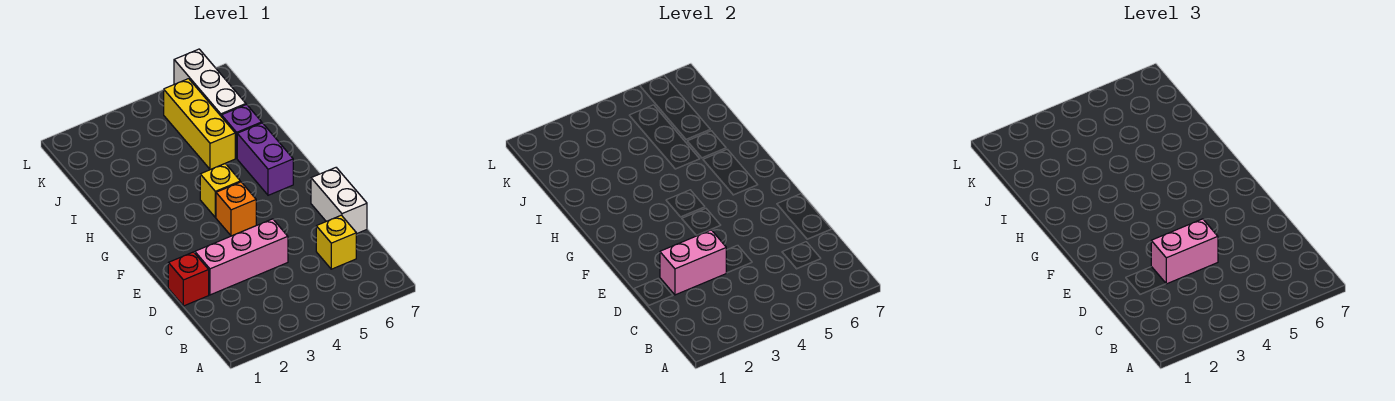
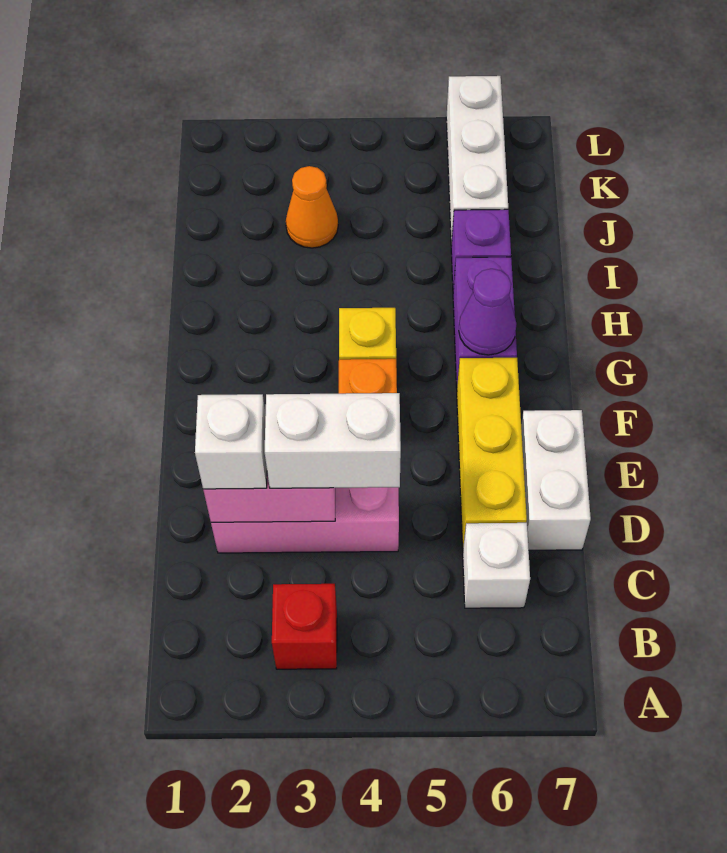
yellow 1x1 brick [316,215,356,269] -> white 1x1 brick [463,523,530,608]
red 1x1 brick [168,252,209,306] -> red 1x1 brick moved to [272,584,337,669]
none -> white 1x1 brick [195,394,267,489]
pink 1x2 brick [1151,219,1218,284] -> white 1x2 brick [265,393,401,488]
none -> purple 1x1 cone [459,269,517,355]
yellow 1x3 brick [164,79,235,169] -> yellow 1x3 brick moved to [457,358,527,549]
none -> orange 1x1 cone [286,166,338,248]

